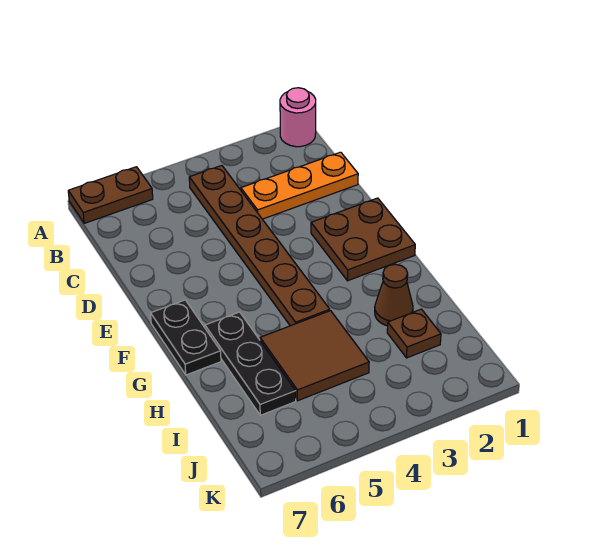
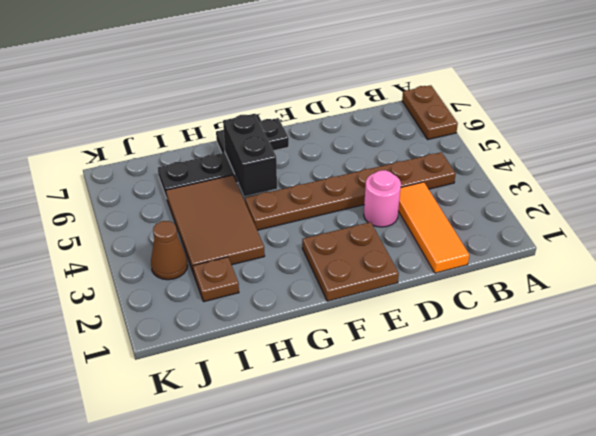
pink 1x1 round brick [280,88,316,147] -> pink 1x1 round brick moved to [364,170,401,227]
orange 1x3 plate [241,152,358,219] -> orange 1x3 tile [398,182,469,273]
none -> black 1x2 brick [223,114,277,196]
brown 1x1 cone [375,264,413,326] -> brown 1x1 cone moved to [151,221,188,280]
brown 2x2 tile [260,311,369,401] -> brown 2x3 tile [166,175,265,274]

